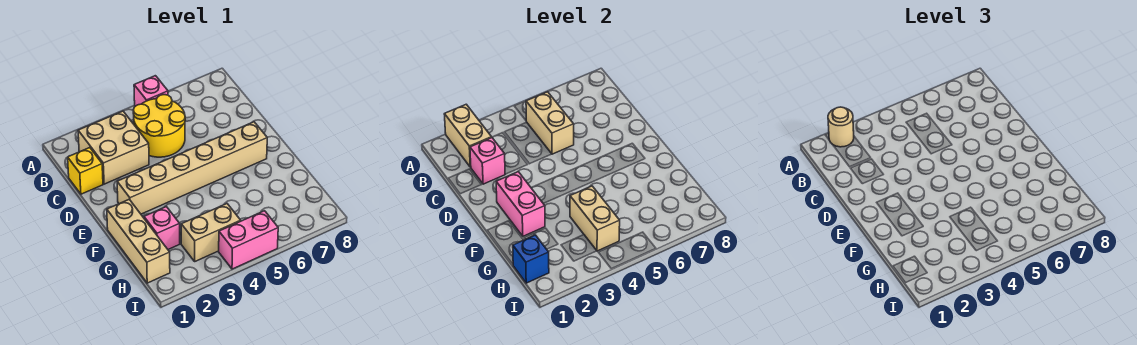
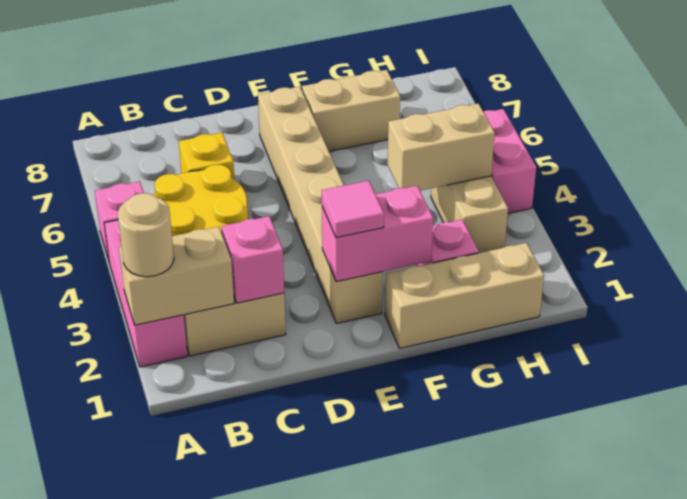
none -> pink 1x3 brick [104,220,187,367]
tan 1x2 brick [526,92,574,154] -> tan 1x2 brick moved to [302,70,400,151]
yellow 1x1 brick [68,148,103,194] -> yellow 1x1 brick moved to [179,133,234,179]
none -> pink 1x1 tile [322,181,384,238]
blue 1x1 brick [513,235,549,283] -> none

